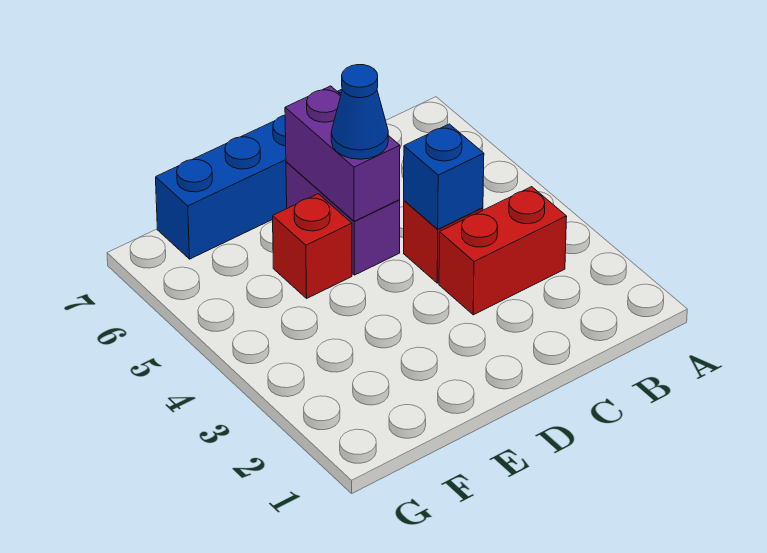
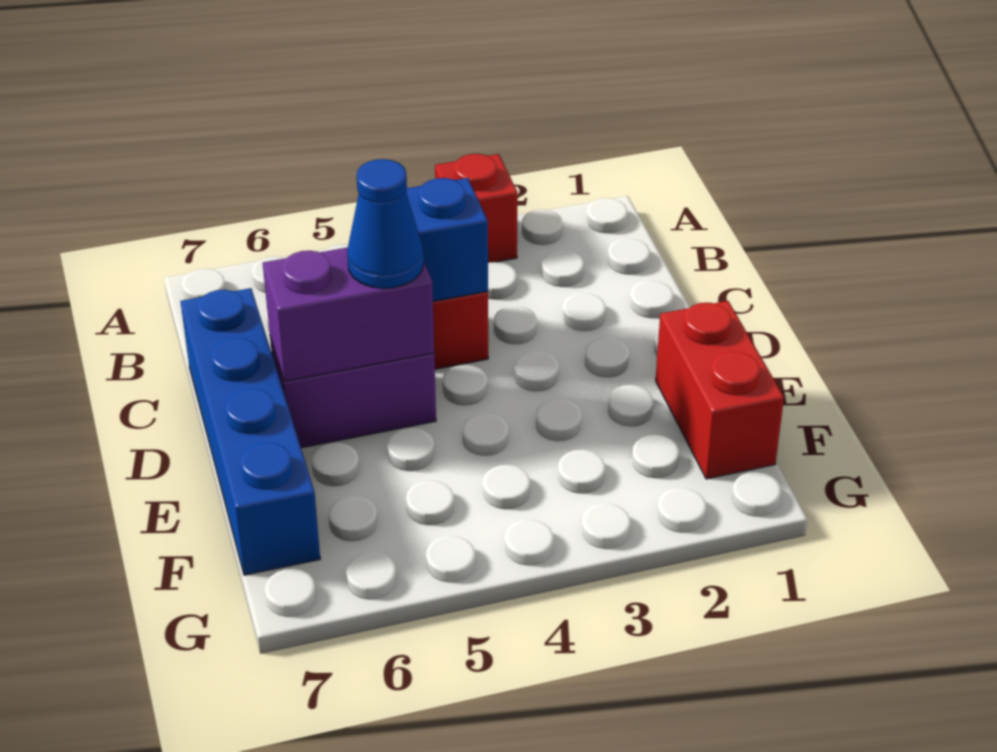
red 1x2 brick [439,187,567,315] -> red 1x2 brick moved to [656,301,784,479]
red 1x1 brick [273,194,352,298] -> red 1x1 brick moved to [435,154,518,263]

